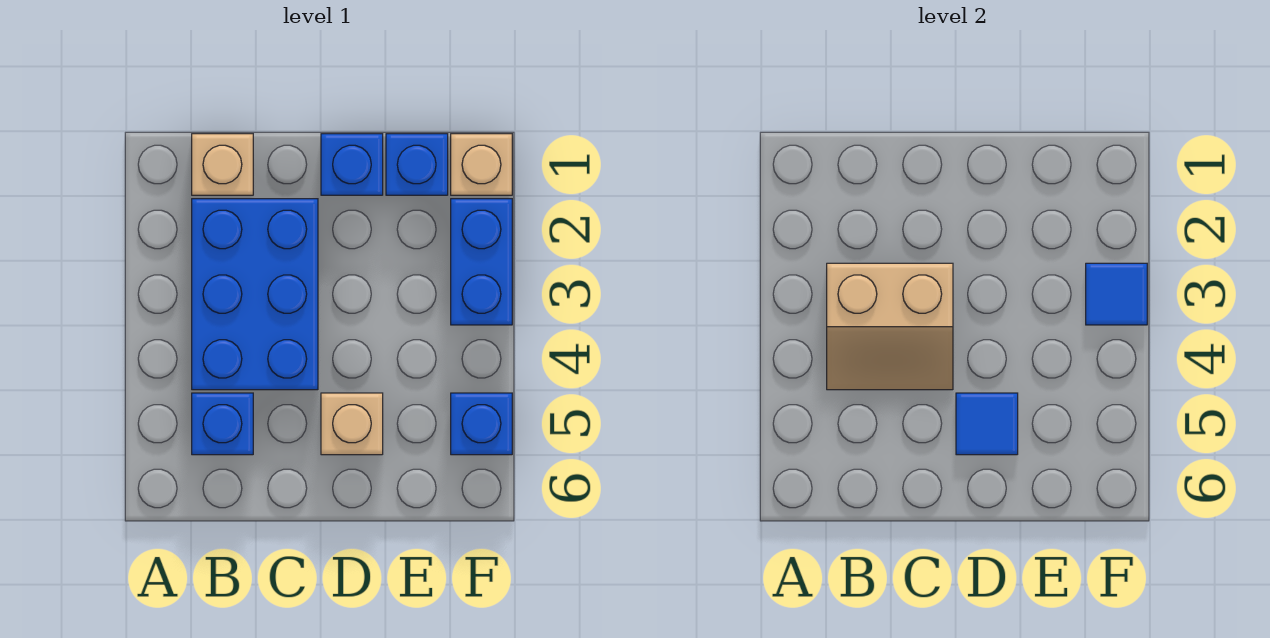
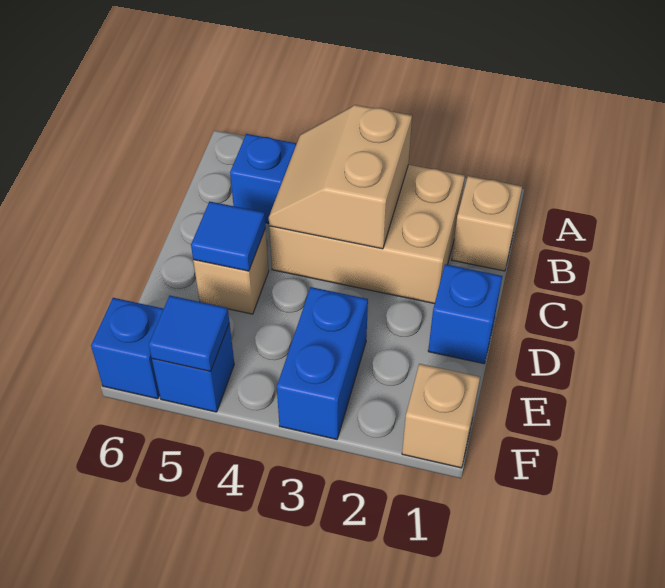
blue 2x3 brick [192,199,318,390] -> tan 2x3 brick [269,165,465,304]
blue 1x1 brick [386,134,448,195] -> blue 1x1 brick moved to [91,298,163,399]
blue 1x2 brick [451,199,512,325] -> blue 1x2 brick turned to [277,287,368,439]
blue 1x1 tile [1086,263,1147,325] -> blue 1x1 tile moved to [149,296,229,372]

